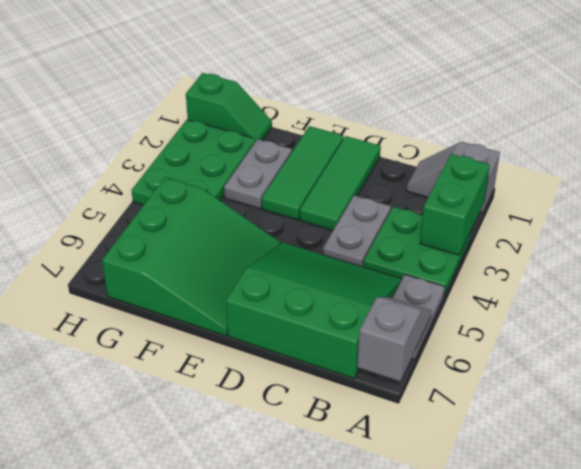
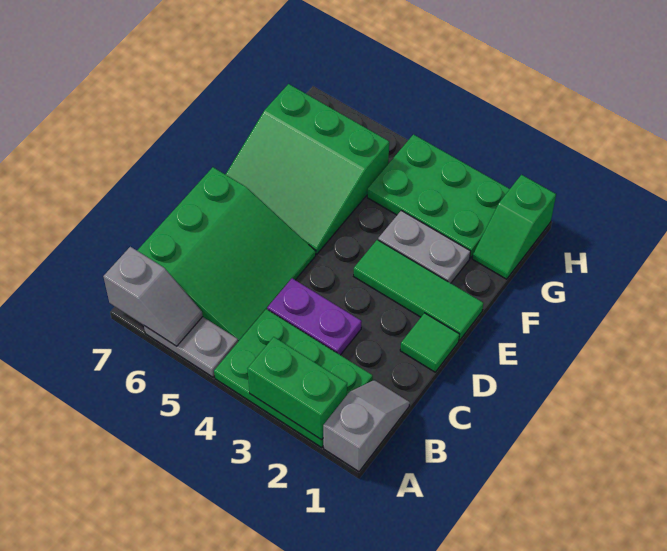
green 2x2 plate [363,207,472,296] -> green 2x3 plate [214,309,373,447]
grey 1x2 plate [323,196,391,267] -> purple 1x2 plate [267,278,362,355]
green 1x3 tile [300,136,381,230] -> green 1x1 tile [400,313,459,372]

